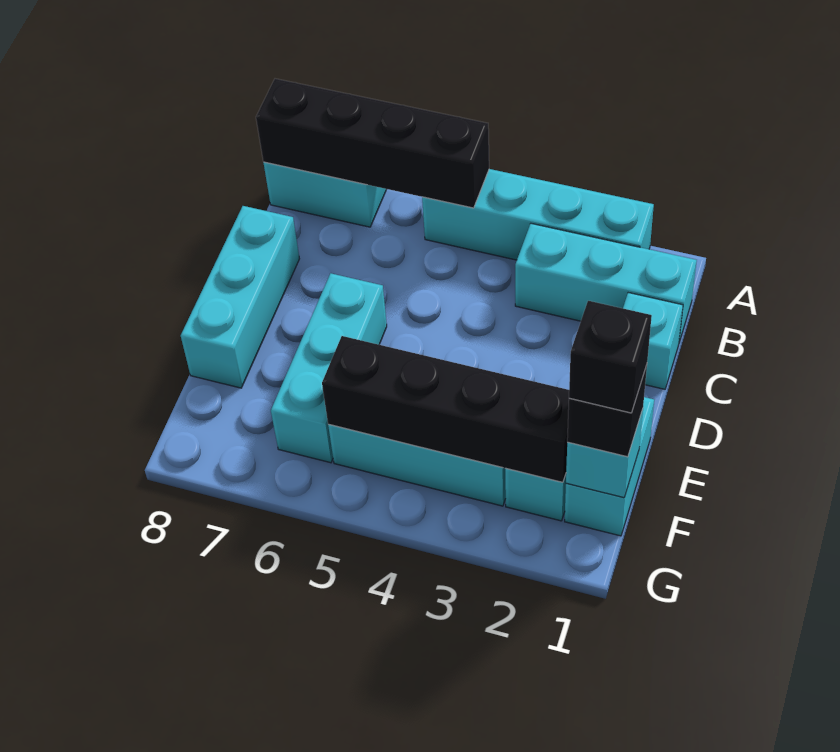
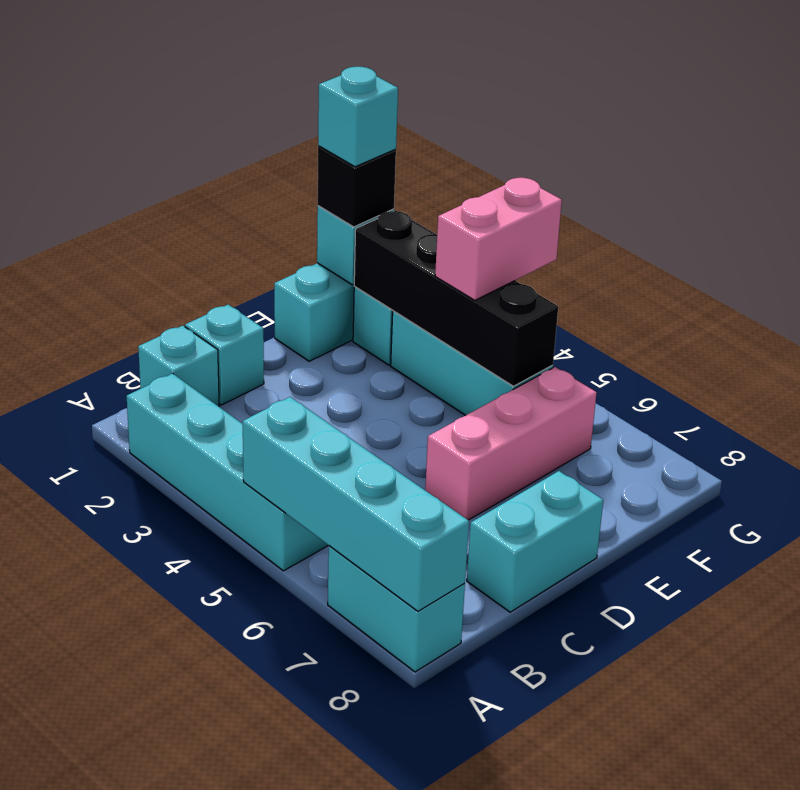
black 1x4 brick [256,79,489,208] -> cyan 1x4 brick [243,397,469,611]
cyan 1x3 brick [515,223,697,342] -> cyan 1x1 brick [138,326,219,406]
cyan 1x3 brick [181,206,299,388] -> cyan 1x2 brick [467,471,603,612]
cyan 1x3 brick [271,273,387,463] -> pink 1x3 brick [425,367,597,520]
black 1x1 brick [569,301,652,413] -> cyan 1x1 brick [318,67,398,167]
none -> pink 1x2 brick [435,178,562,300]

